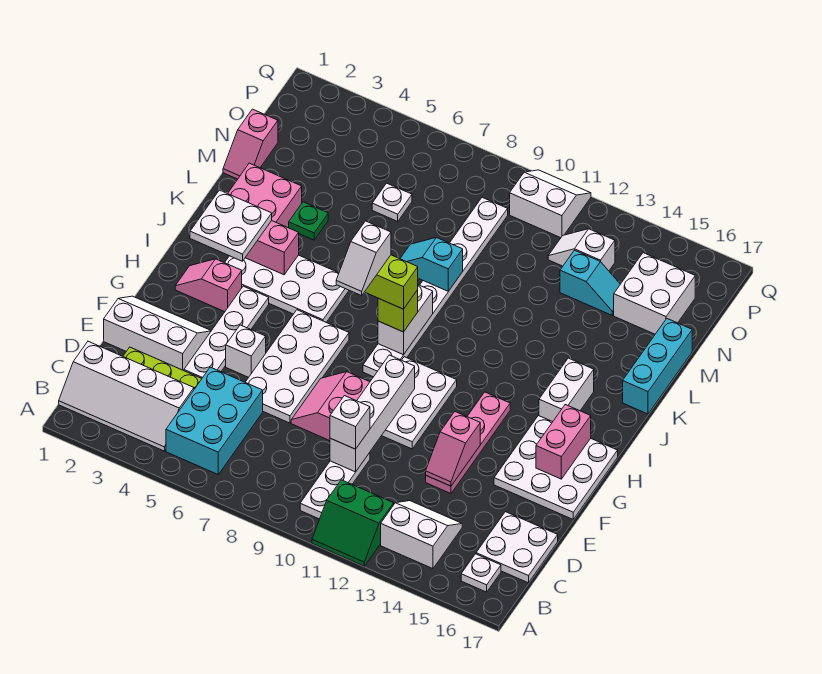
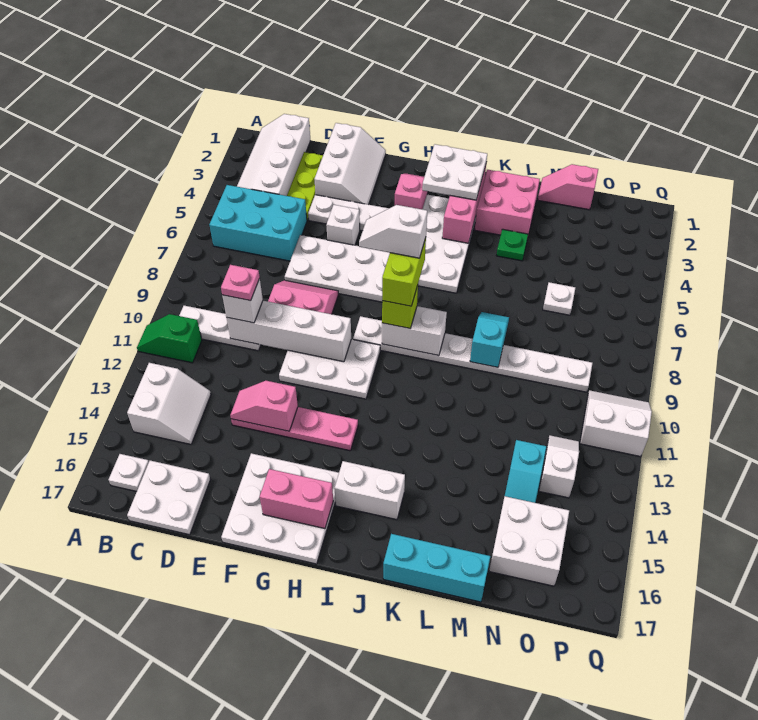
green 2x2 slope [312,480,394,566] -> green 1x2 slope [137,314,202,363]
none -> pink 1x1 plate [221,265,260,301]
white 2x2 slope [510,170,591,238] -> white 2x2 slope turned to [580,390,652,457]

